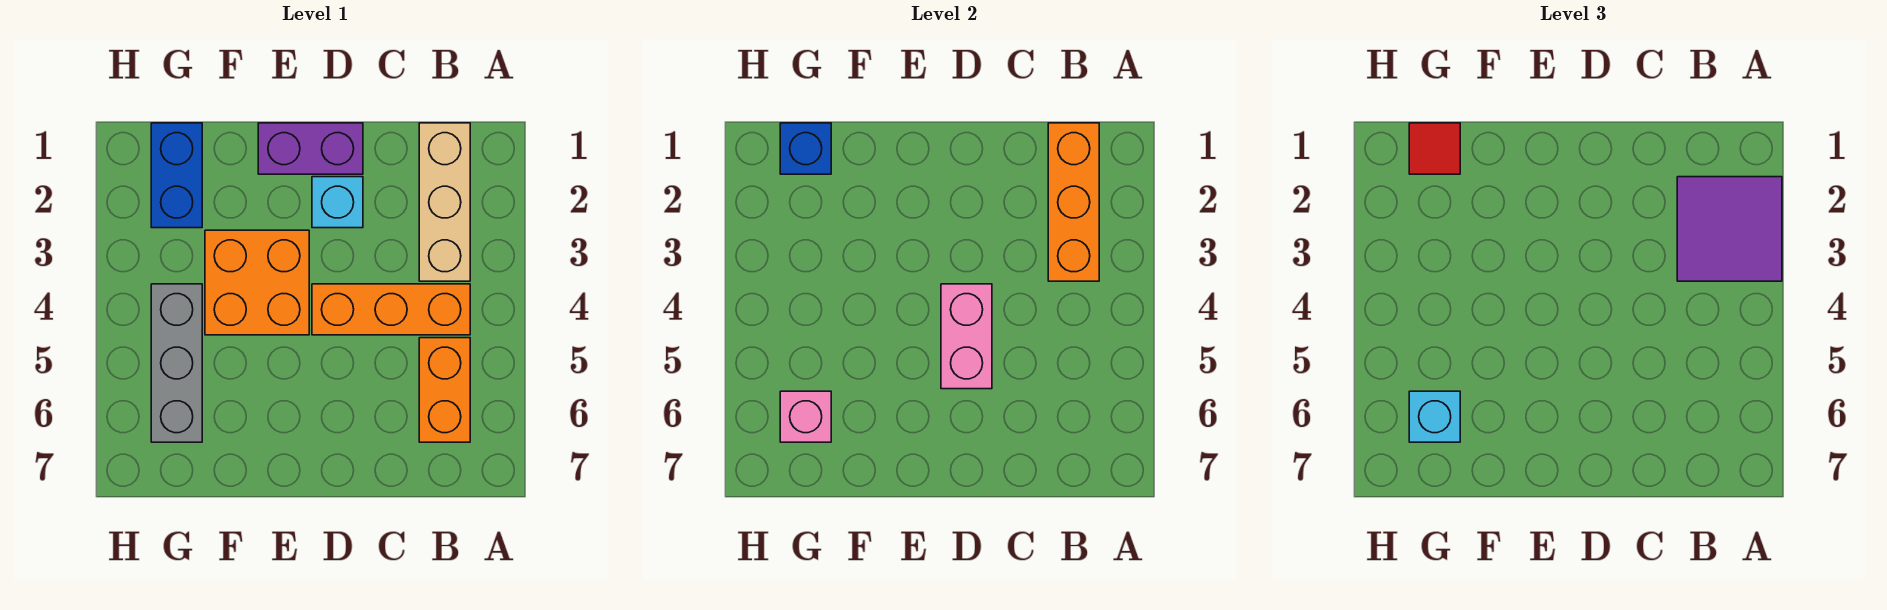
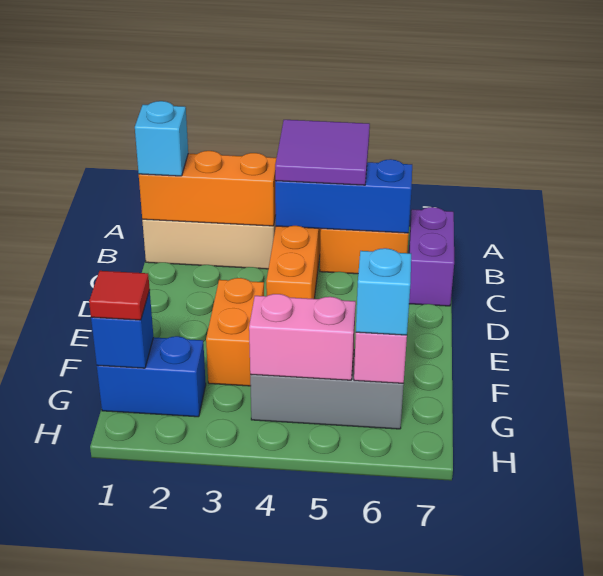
purple 2x2 tile [1677,177,1782,281] -> purple 2x2 tile moved to [275,120,370,185]
none -> blue 1x3 brick [275,159,412,233]
purple 1x2 brick [258,123,363,174] -> purple 1x2 brick moved to [409,207,454,306]
cyan 1x1 brick [312,177,363,228] -> cyan 1x1 brick moved to [135,101,188,176]
pink 1x2 brick [941,284,992,389] -> pink 1x2 brick moved to [249,294,356,380]
orange 2x2 brick [205,230,309,335] -> orange 1x2 brick [206,278,264,386]

